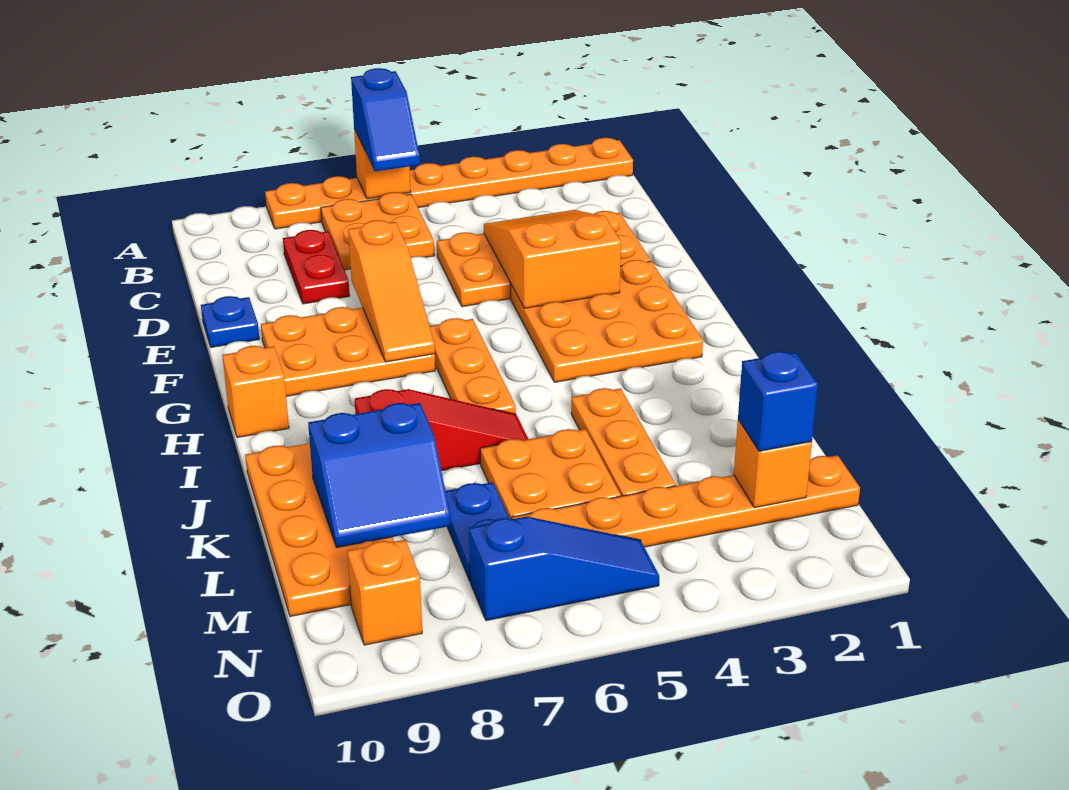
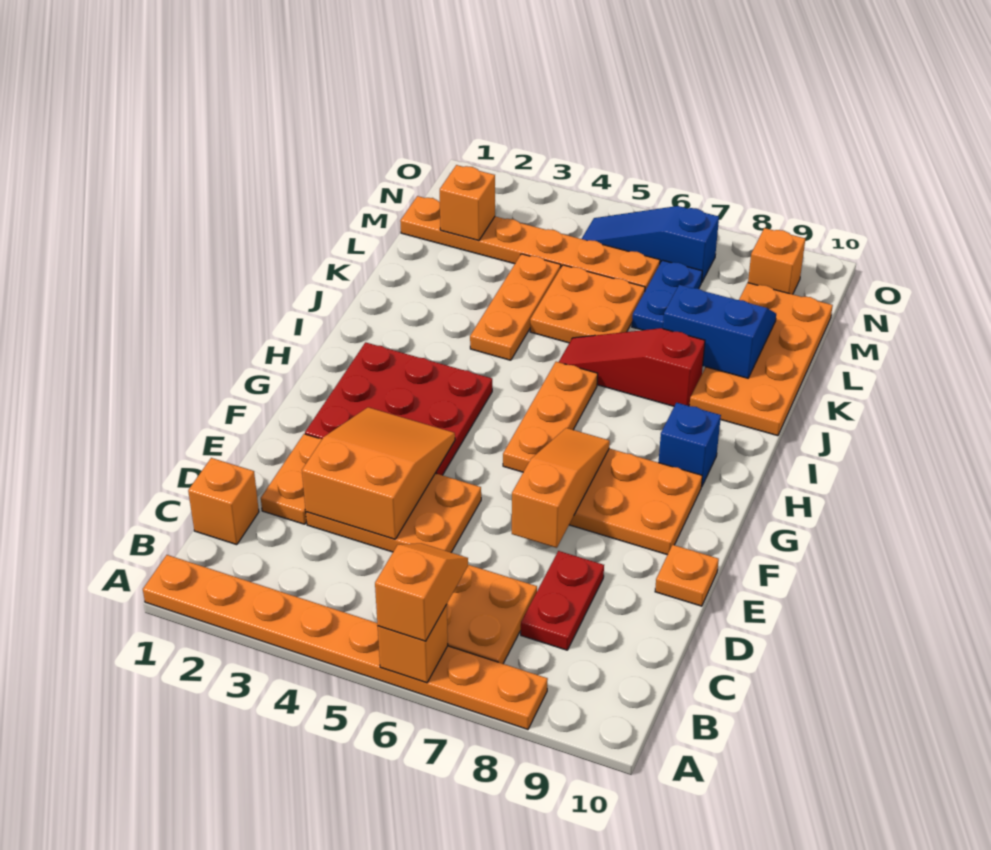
blue 1x2 slope [351,68,420,171] -> orange 1x2 slope [375,543,468,641]
orange 2x3 slope [484,210,621,308] -> orange 2x3 slope turned to [302,407,455,539]
blue 1x1 plate [201,296,259,347] -> orange 1x1 plate [655,545,719,606]
orange 3x3 plate [511,260,703,382] -> red 3x3 plate [305,342,492,475]
orange 1x1 brick [222,346,289,438] -> orange 1x1 brick moved to [188,458,259,545]
blue 1x1 brick [738,351,818,451] -> blue 1x1 brick moved to [658,403,721,487]

